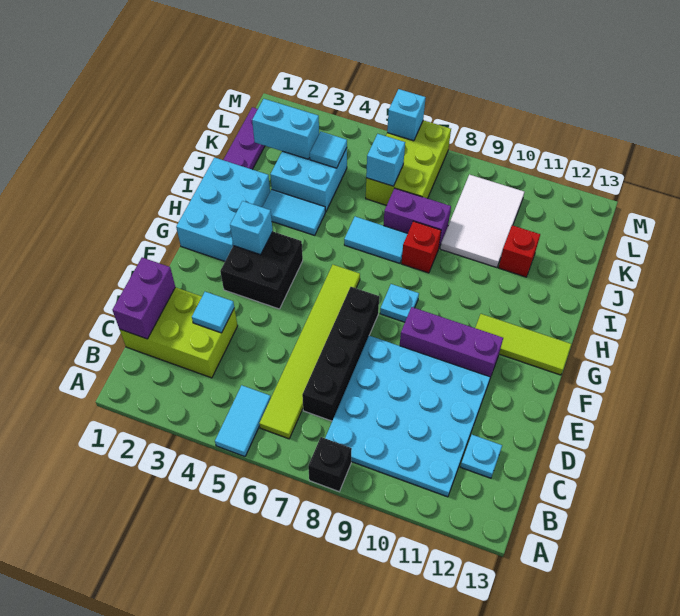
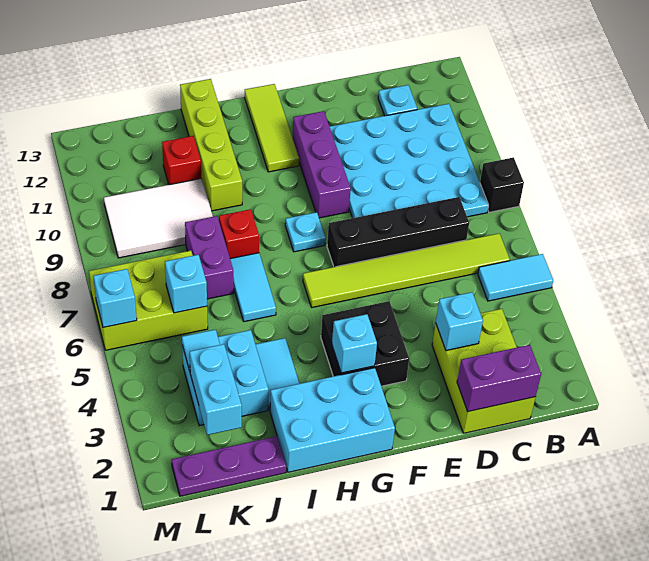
cyan 1x1 tile [192,292,234,333] -> cyan 1x1 brick [436,292,483,351]
none -> lime 1x4 brick [180,79,242,211]

